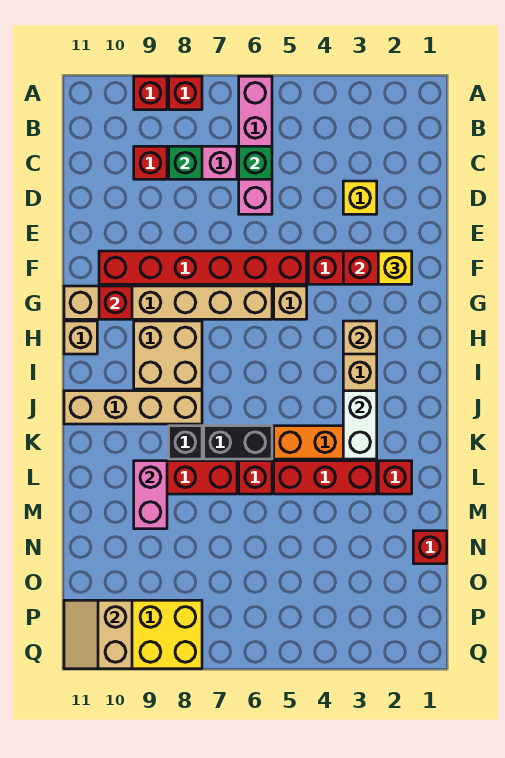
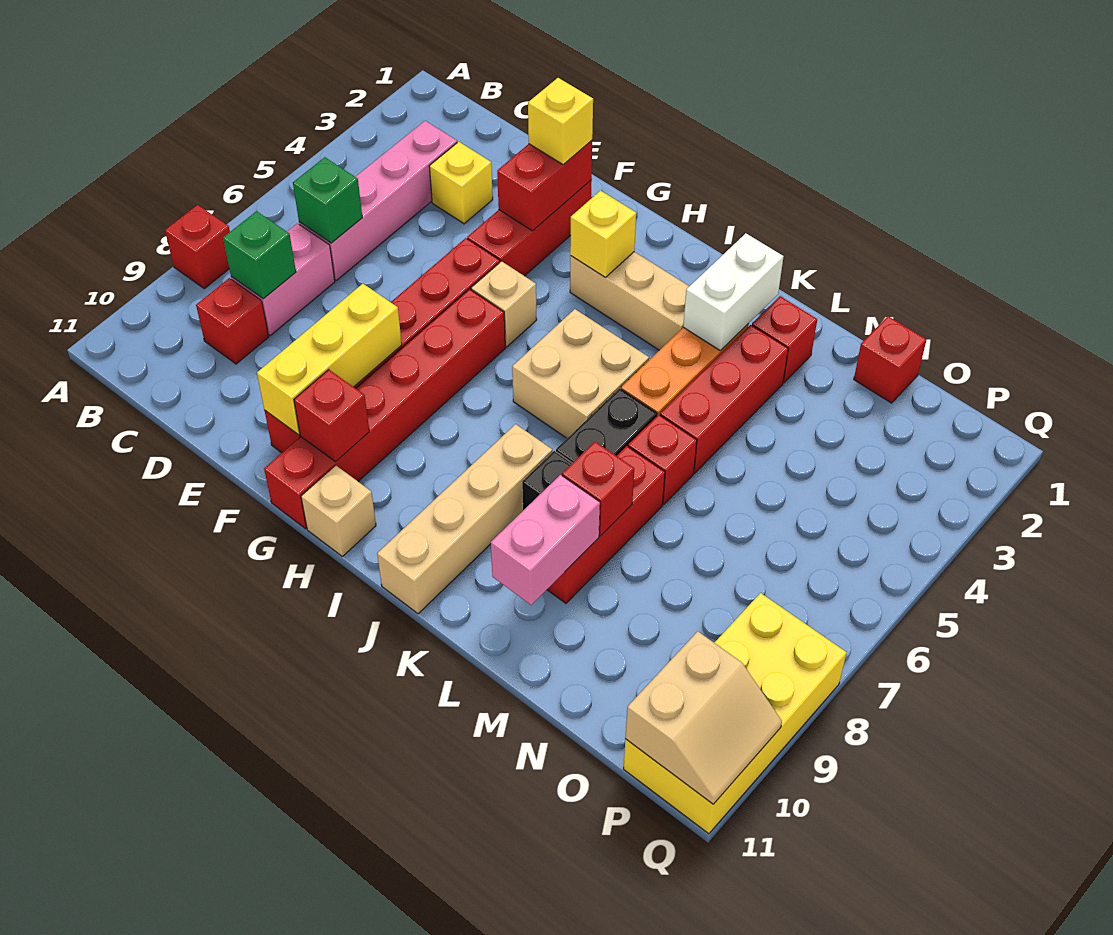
pink 1x4 brick [239,76,272,214] -> pink 1x4 brick turned to [299,121,457,280]
red 1x1 brick [134,76,167,110] -> red 1x1 brick moved to [562,442,634,536]
none -> yellow 1x3 brick [257,284,402,435]
tan 1x6 brick [64,286,272,319] -> red 1x6 brick [264,289,505,529]
tan 1x1 brick [343,321,377,354] -> yellow 1x1 brick [570,191,636,277]
tan 2x2 brick [134,321,202,389] -> tan 2x2 brick moved to [512,309,649,438]
white 1x2 brick [343,391,377,459] -> white 1x2 brick turned to [683,233,784,351]
pink 1x2 brick [134,461,167,529] -> pink 1x2 brick turned to [491,475,600,605]
tan 2x2 slope [64,600,132,669] -> tan 2x2 slope turned to [625,631,782,804]

